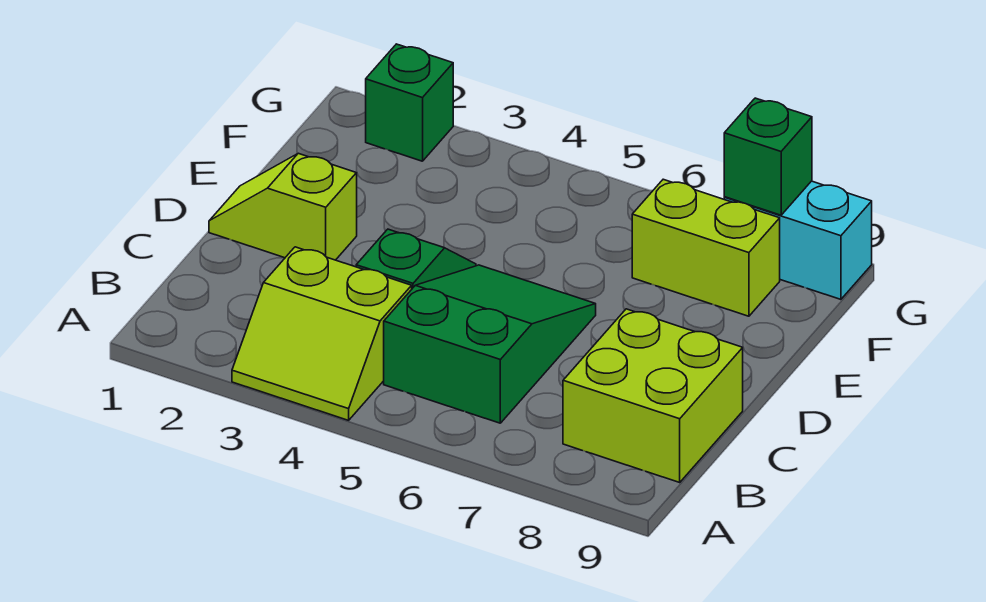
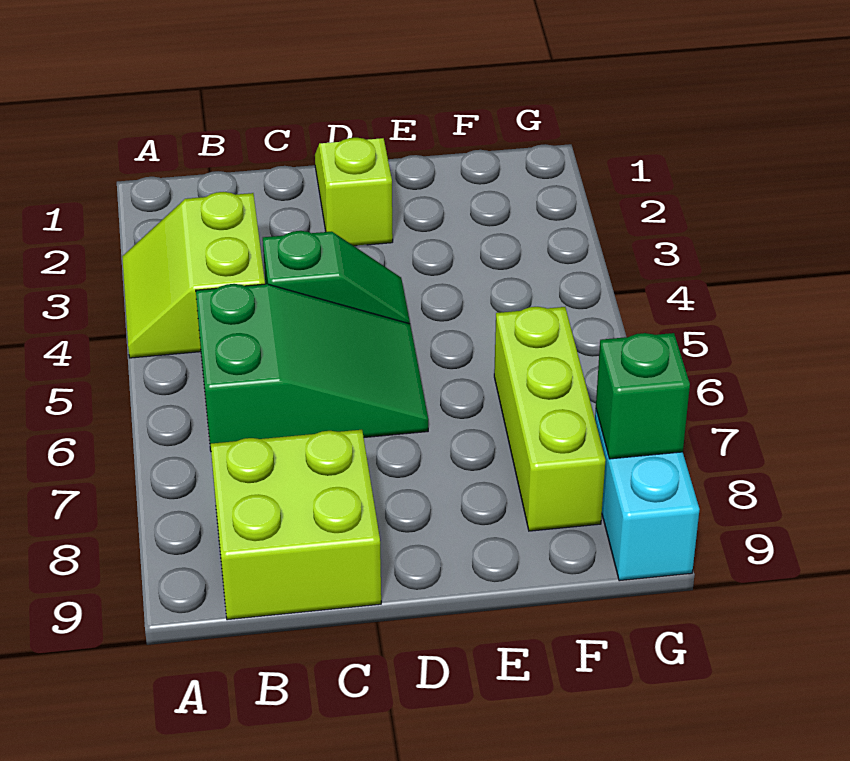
lime 1x2 brick [632,179,780,316] -> lime 1x3 brick [494,307,606,531]
green 1x1 brick [366,44,453,161] -> none

